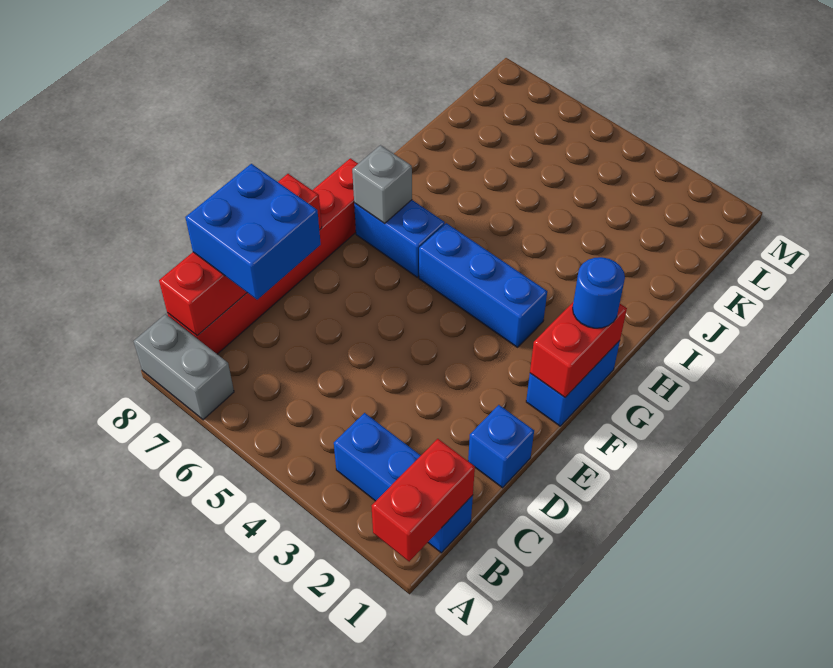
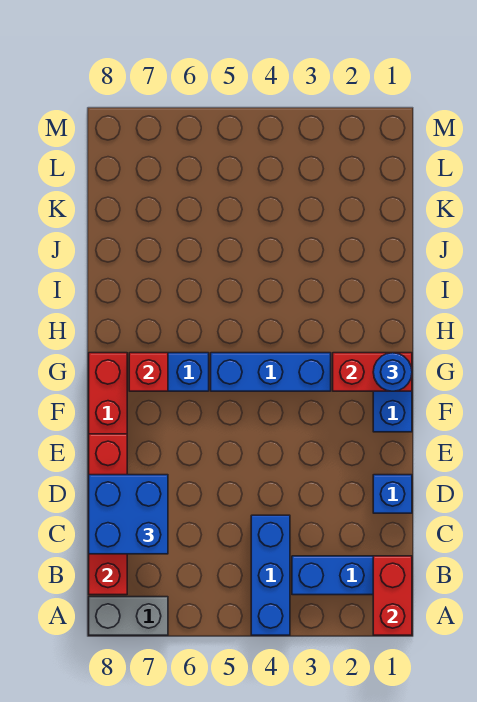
none -> blue 1x3 brick [251,515,290,635]
red 1x2 brick [530,303,627,397] -> red 1x2 brick turned to [333,353,412,391]
grey 1x1 brick [352,145,412,224] -> red 1x1 brick [129,353,168,391]

